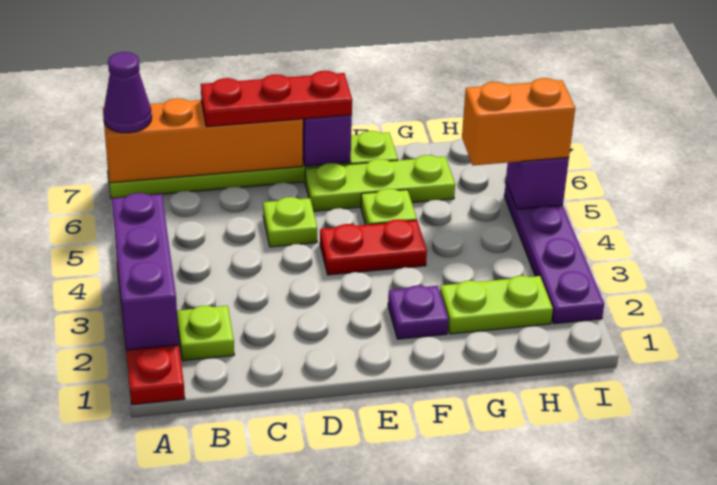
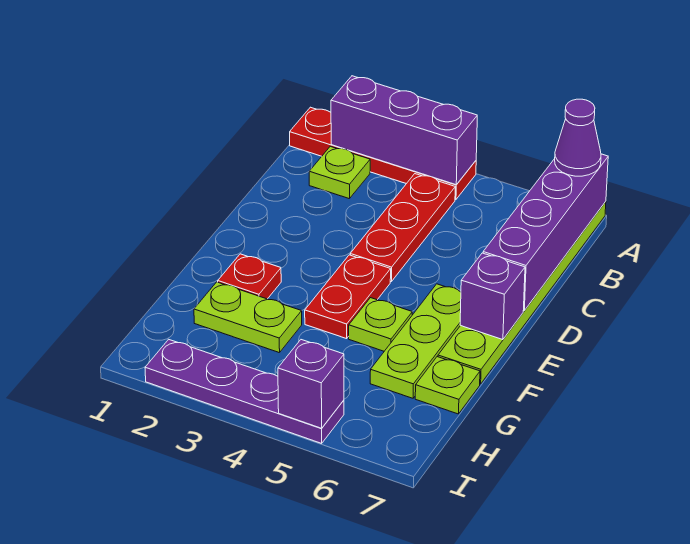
orange 1x4 brick [103,98,303,183] -> purple 1x4 brick [483,154,608,311]
red 1x3 plate [201,71,352,127] -> red 1x3 plate moved to [350,174,455,282]
lime 1x1 plate [263,197,317,247] -> lime 1x1 plate moved to [415,357,480,414]
purple 1x1 plate [388,285,449,339] -> red 1x1 plate [218,254,281,299]
lime 1x2 plate [440,276,553,334] -> lime 1x2 plate turned to [194,282,302,353]
orange 1x2 brick [462,78,575,165] -> none

